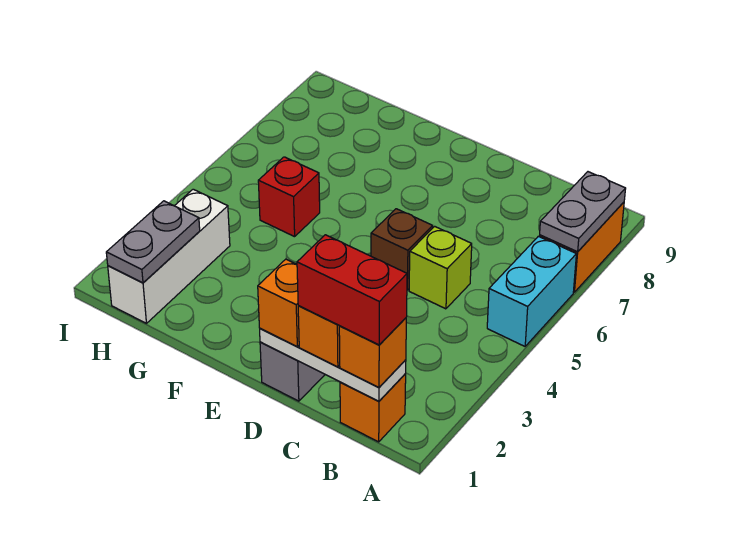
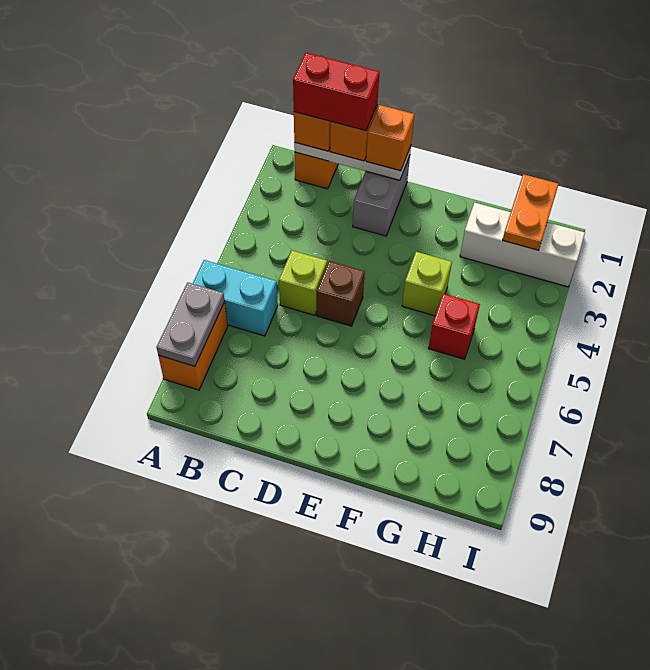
cyan 1x2 brick [487,236,576,346] -> cyan 1x2 brick turned to [193,260,278,336]
none -> lime 1x1 brick [402,252,452,316]
white 1x3 brick [108,189,230,323] -> white 1x3 brick turned to [460,203,585,287]
grey 1x2 plate [106,201,200,283] -> orange 1x2 plate [503,174,558,250]

